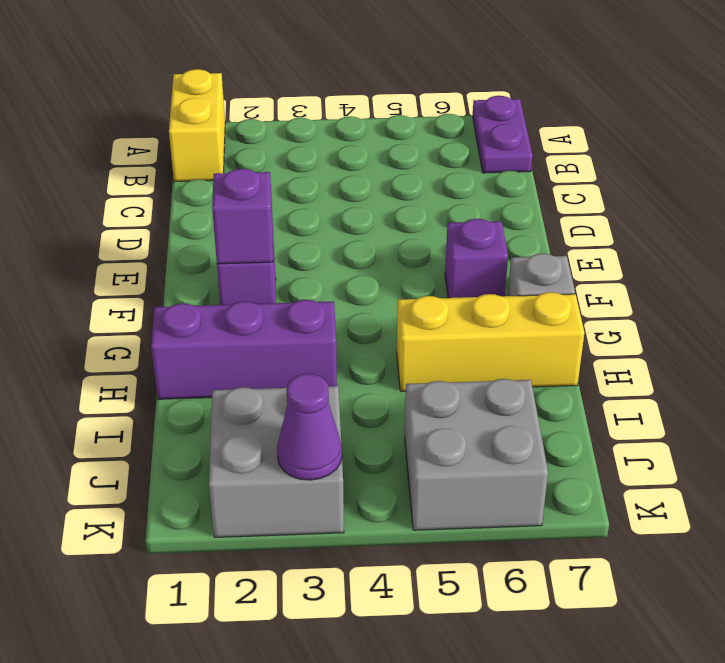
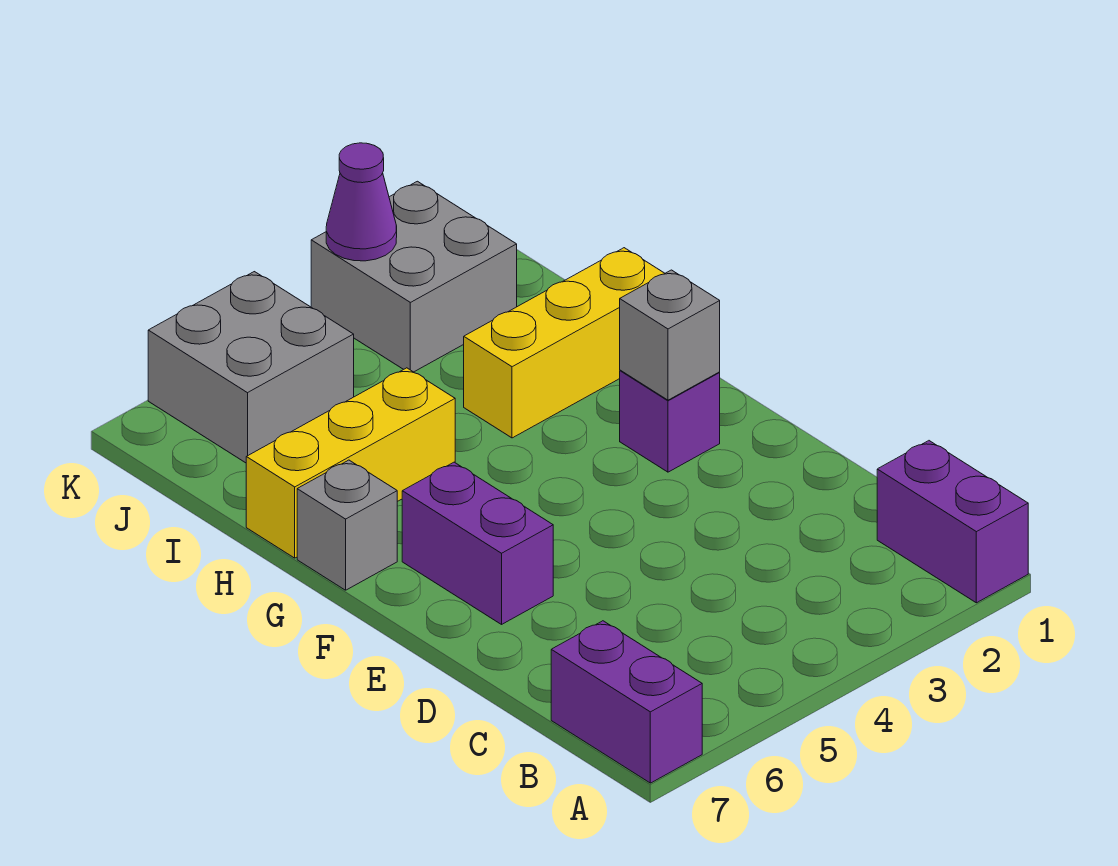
yellow 1x2 brick [169,69,225,182] -> purple 1x2 brick [877,441,1028,603]
purple 1x2 plate [473,96,533,173] -> purple 1x2 brick [551,621,702,783]
purple 1x1 brick [212,169,273,264] -> grey 1x1 brick [620,270,720,400]
purple 1x1 brick [445,219,508,298] -> purple 1x2 brick [402,462,553,624]
purple 1x3 brick [151,300,337,399] -> yellow 1x3 brick [464,248,665,438]

